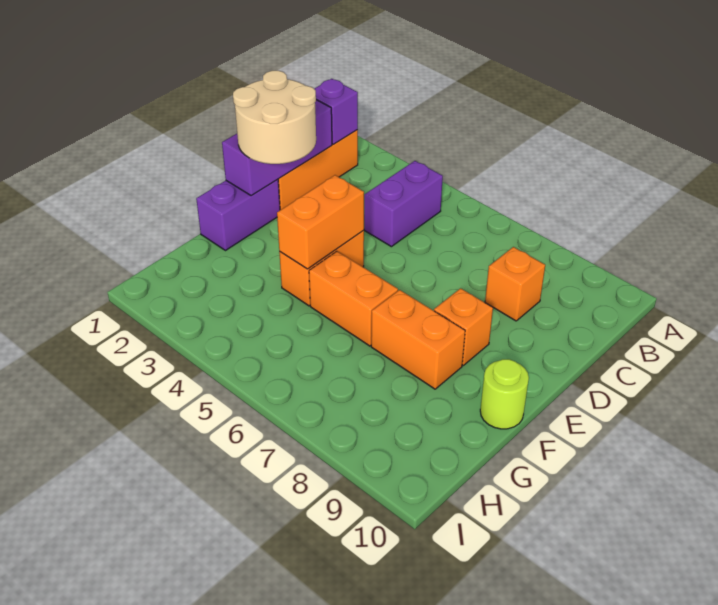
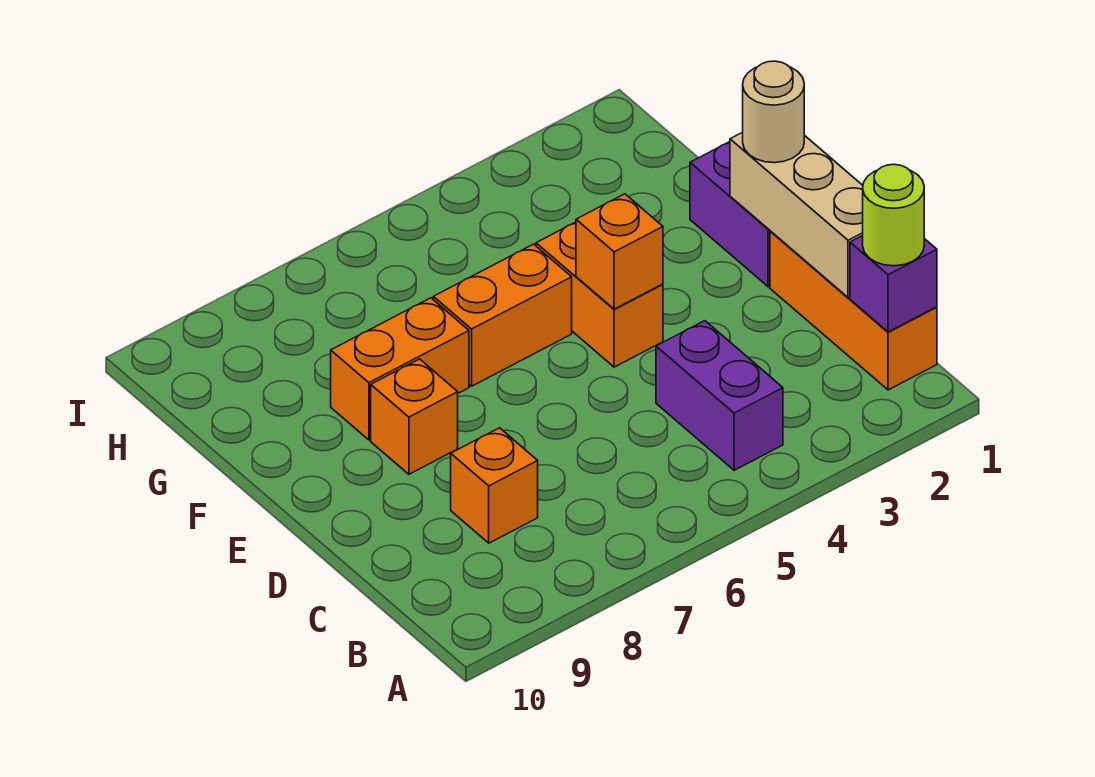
purple 1x3 brick [222,100,332,196] -> tan 1x3 brick [730,132,863,298]
tan 2x2 round brick [233,71,316,164] -> tan 1x1 round brick [743,61,804,163]
orange 1x2 brick [277,175,364,269] -> orange 1x1 brick [576,194,663,309]
lime 1x1 round brick [480,359,529,429] -> lime 1x1 round brick moved to [863,164,924,266]

